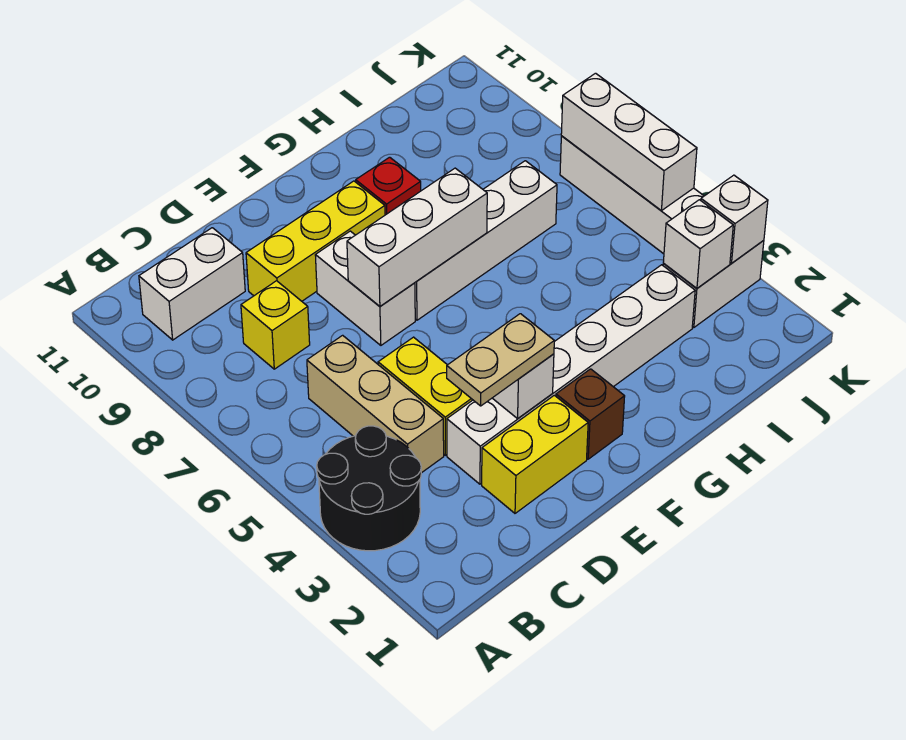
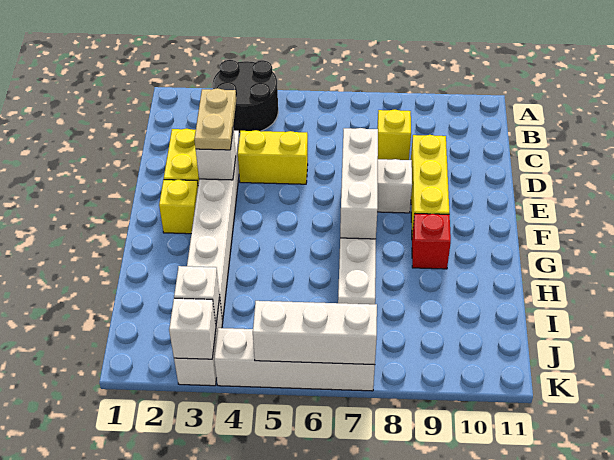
white 1x2 brick [139,228,245,340] -> none
tan 1x3 brick [307,335,444,473] -> none
brown 1x1 brick [556,369,625,459] -> yellow 1x1 brick [159,180,198,234]

